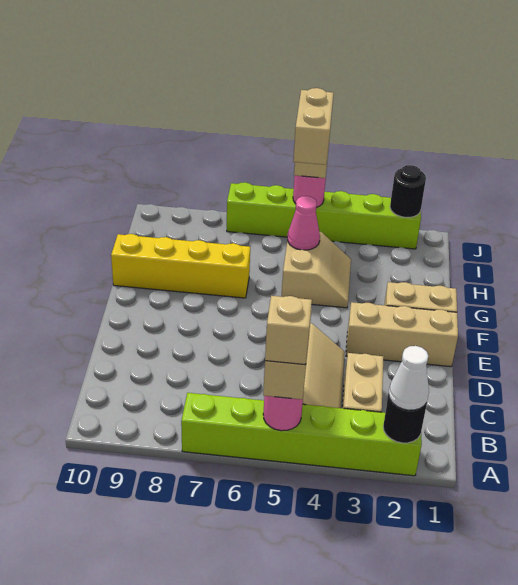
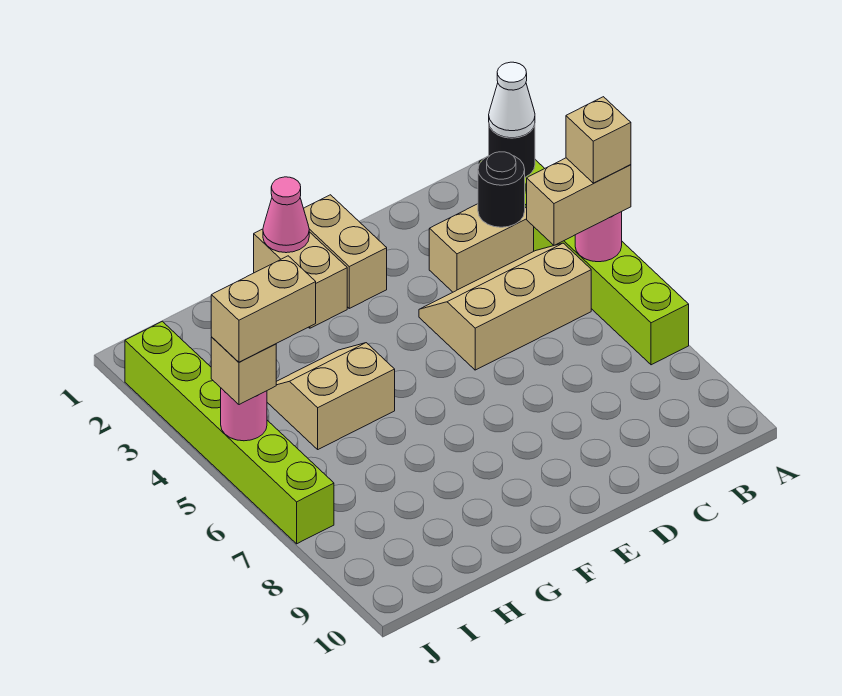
tan 1x3 brick [346,302,458,367] -> tan 1x2 brick [304,195,387,308]
yellow 1x4 brick [111,234,250,298] -> none
pink 1x1 cone [288,196,320,250] -> pink 1x1 cone moved to [263,177,309,253]
black 1x1 round brick [390,165,426,217] -> black 1x1 round brick moved to [478,152,525,227]

